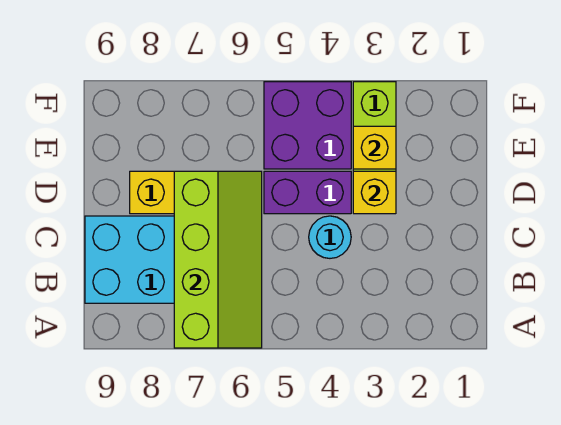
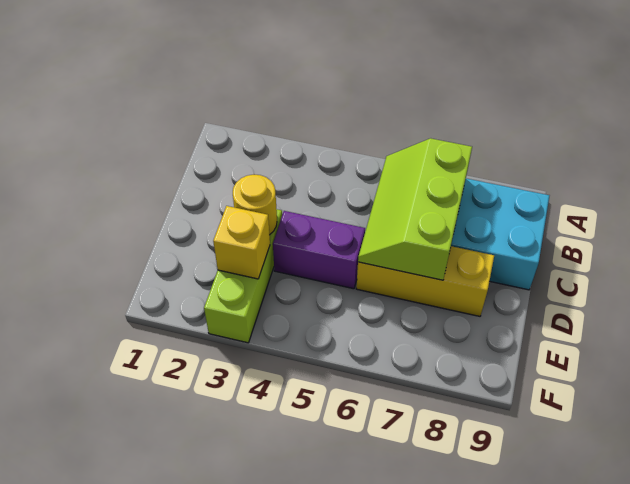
lime 2x4 slope [174,171,262,348] -> lime 2x3 slope [358,138,472,280]
cyan 1x1 round brick [309,216,351,258] -> none
yellow 1x1 brick [353,171,396,214] -> yellow 1x1 round brick [233,174,277,235]
purple 2x2 brick [264,82,351,169] -> none

